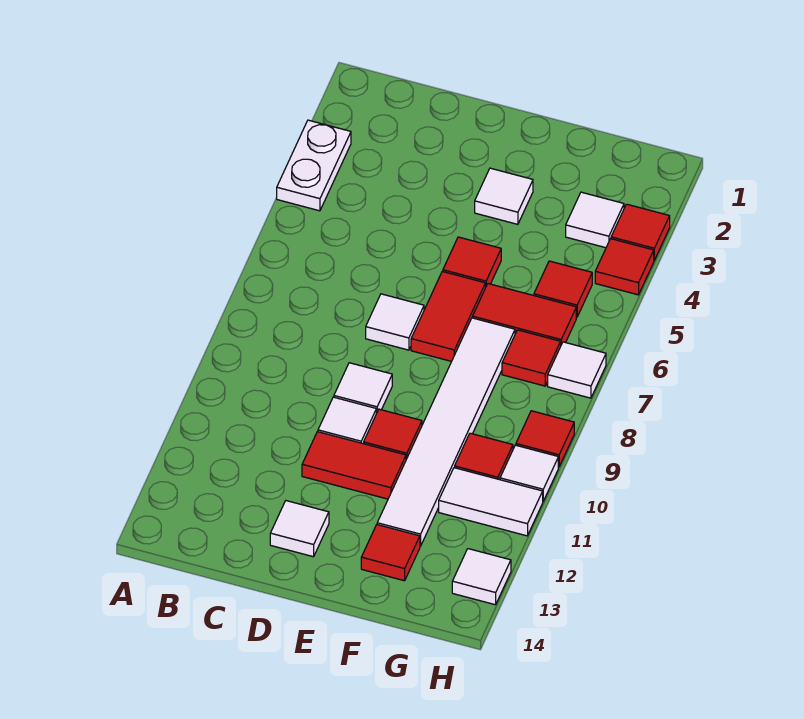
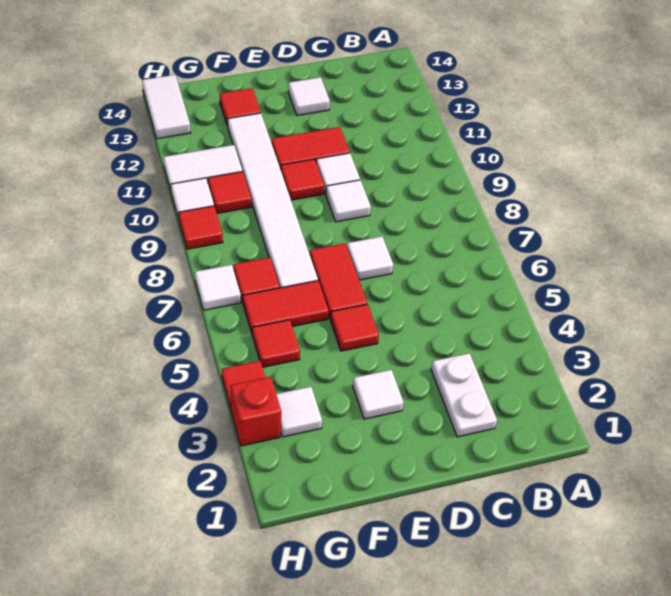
white 1x2 plate [277,120,351,211] -> white 1x2 plate moved to [431,353,497,437]
red 1x1 tile [611,204,670,260] -> red 1x1 brick [231,377,281,446]
white 1x1 tile [452,549,511,605] -> white 1x2 tile [142,75,190,139]

